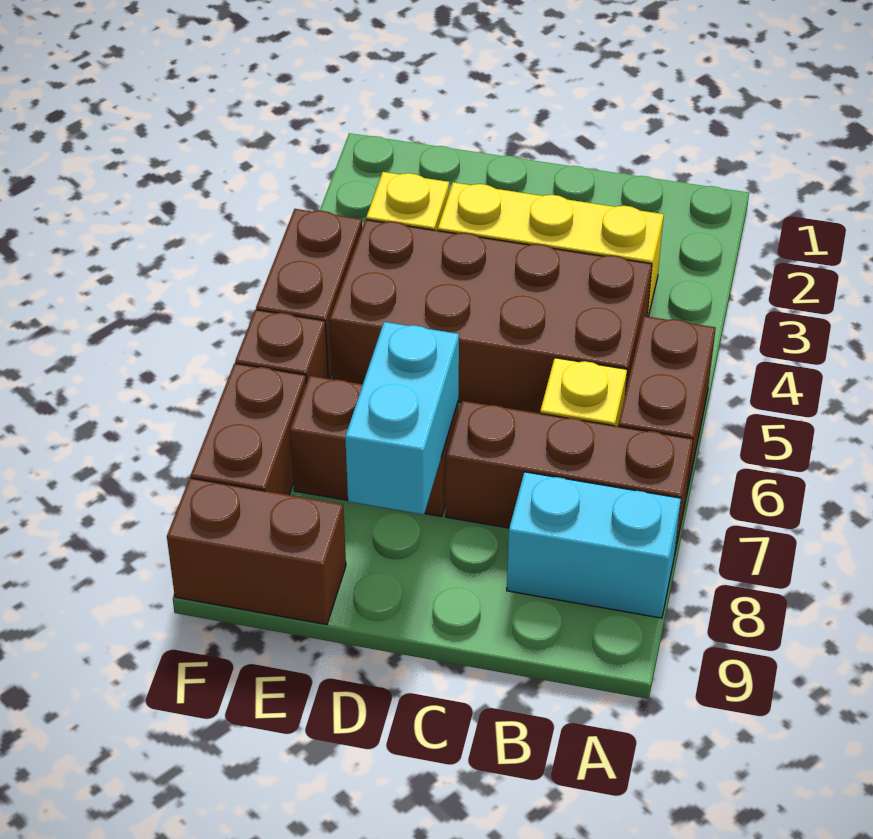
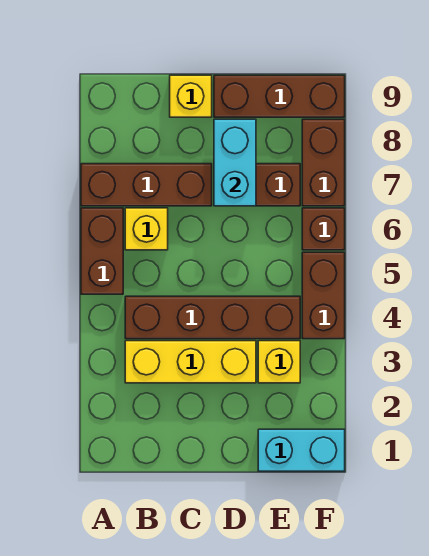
cyan 1x2 brick [507,472,681,618] -> cyan 1x2 brick moved to [258,429,345,471]
brown 2x4 brick [330,220,652,413] -> brown 1x4 brick [125,296,300,339]
none -> yellow 1x1 brick [170,75,212,117]
brown 1x2 brick [167,478,346,625] -> brown 1x3 brick [214,75,345,117]

